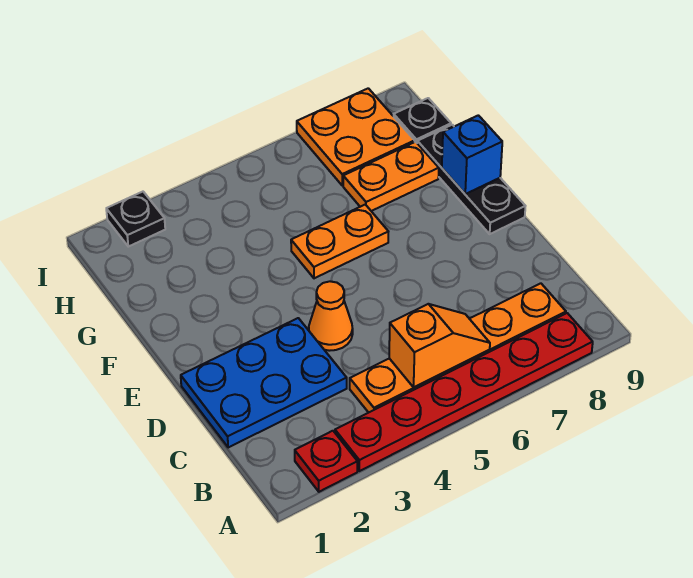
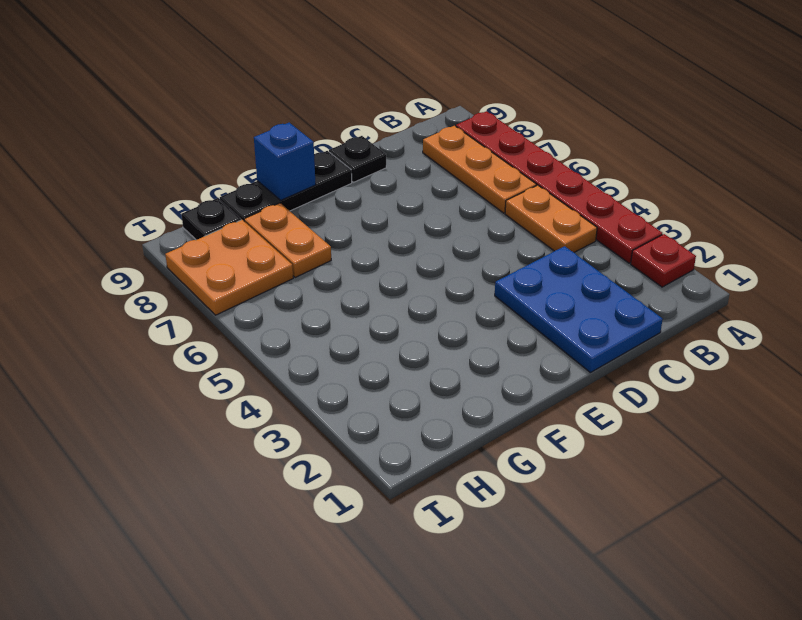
orange 1x2 slope [389,304,490,387] -> none
orange 1x1 cone [309,281,353,351] -> none
orange 1x2 plate [291,205,388,278] -> none
black 1x1 plate [106,192,165,247] -> black 1x1 plate moved to [329,136,386,182]

